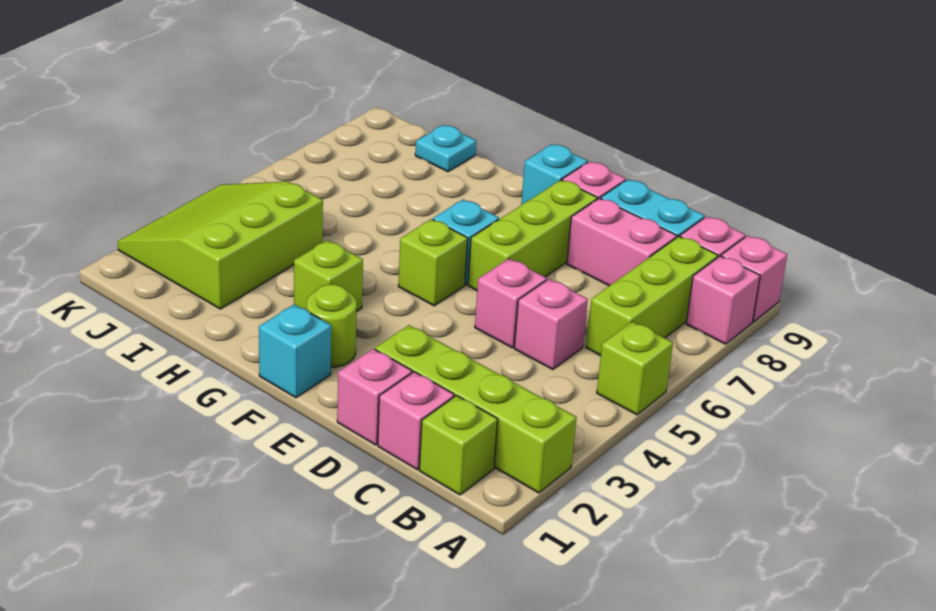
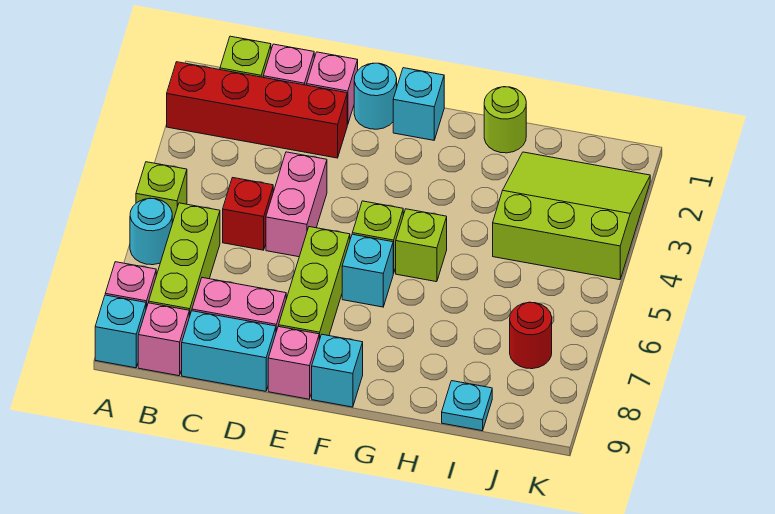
lime 1x4 brick [375,325,577,493] -> red 1x4 brick [167,62,347,158]
none -> cyan 1x1 round brick [130,198,172,265]
pink 1x1 brick [721,235,787,322] -> cyan 1x1 brick [95,295,146,368]
pink 1x1 brick [514,279,588,370] -> red 1x1 brick [223,178,273,250]
pink 1x1 brick [475,259,547,348] -> pink 1x2 brick [266,152,327,257]
none -> cyan 1x1 round brick [354,63,397,129]
lime 1x1 round brick [307,284,357,367] -> lime 1x1 round brick moved to [484,87,526,153]
lime 1x1 brick [294,240,363,312] -> lime 1x1 brick moved to [396,209,447,282]
lime 3x3 slope [118,182,323,309] -> lime 3x3 slope turned to [493,152,650,280]
none -> red 1x1 round brick [510,302,552,369]

